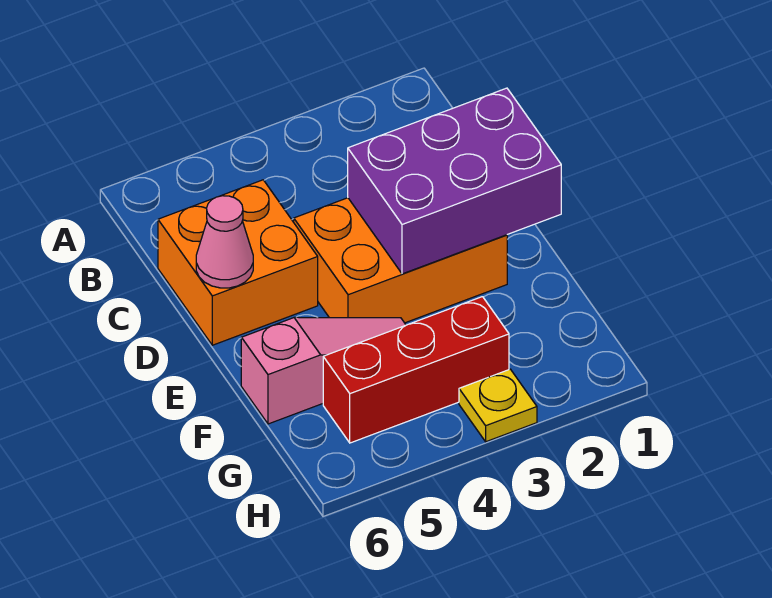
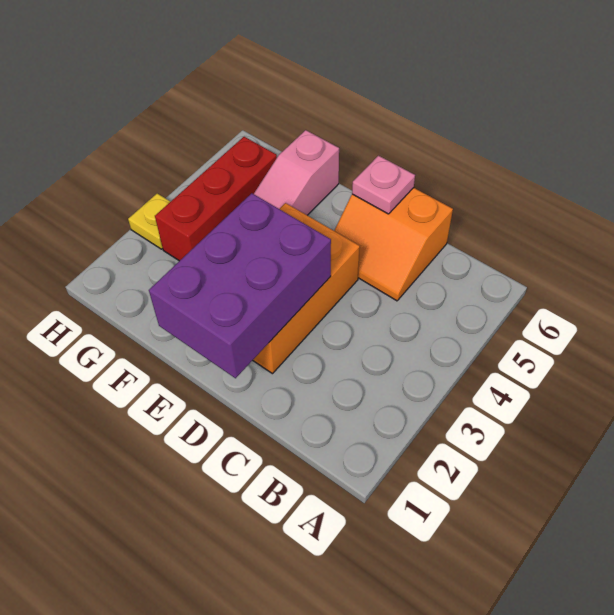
orange 2x2 brick [158,180,318,345] -> orange 2x2 slope [334,188,453,301]
pink 1x1 cone [196,196,253,288] -> pink 1x1 plate [352,156,415,214]

